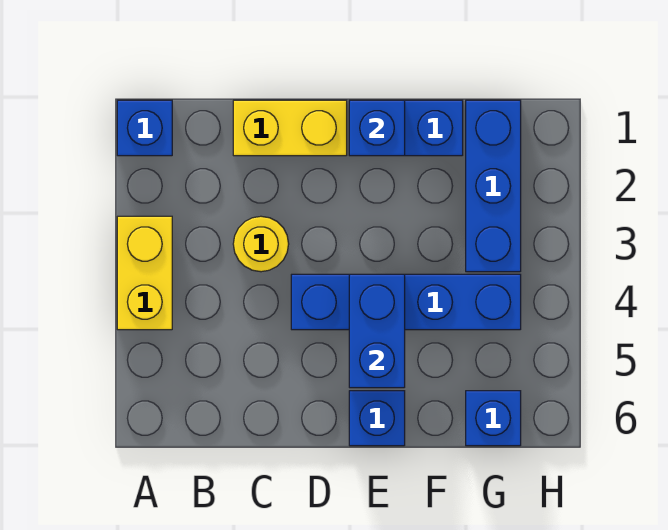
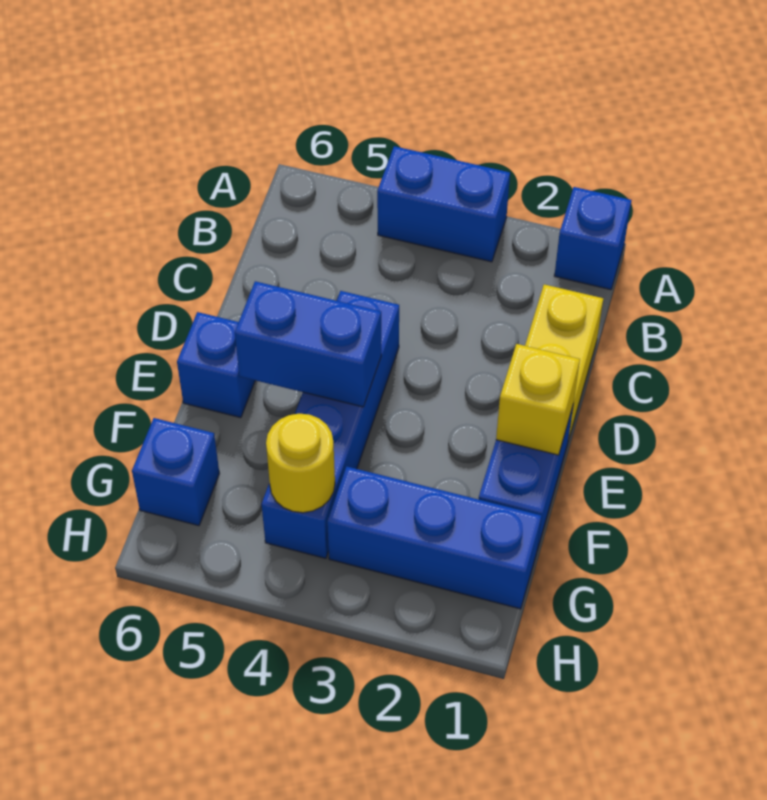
yellow 1x2 brick [117,216,172,330] -> blue 1x2 brick [377,146,510,262]
yellow 1x1 round brick [233,216,289,272] -> yellow 1x1 round brick moved to [266,414,335,513]
blue 1x1 brick [349,100,405,156] -> yellow 1x1 brick [496,344,580,455]

